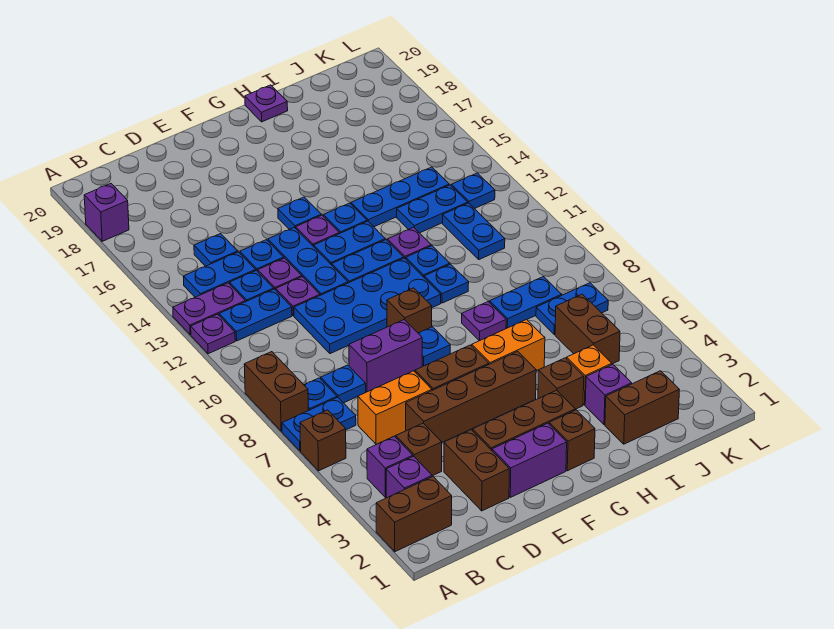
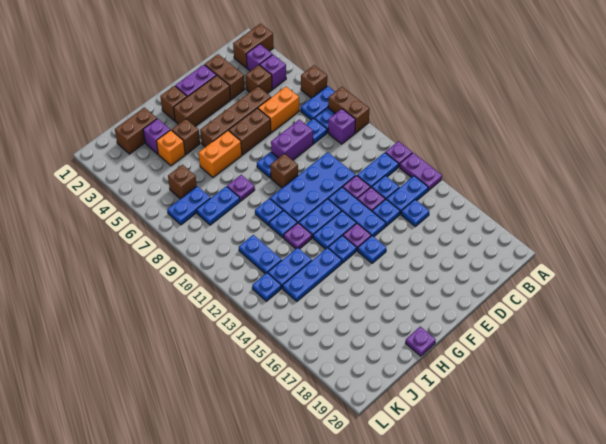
purple 1x2 plate [173,283,245,335] -> purple 1x2 plate turned to [400,153,442,191]
purple 1x1 brick [84,184,129,241] -> purple 1x1 brick moved to [328,109,356,144]
brown 1x2 brick [555,294,620,364] -> brown 1x1 brick [168,165,197,199]

